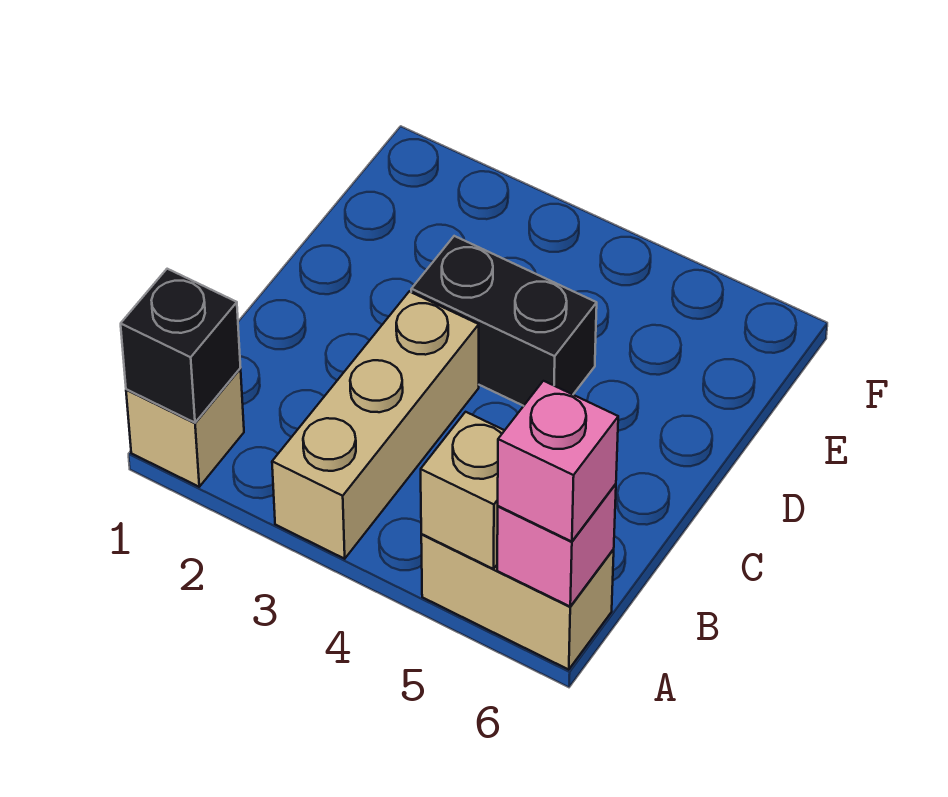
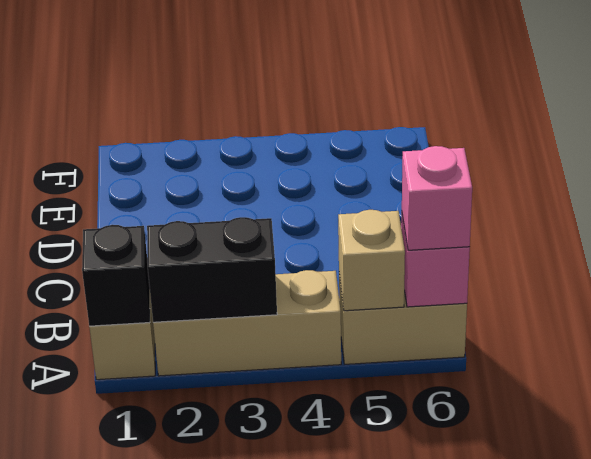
tan 1x3 brick [272,291,479,559] -> tan 1x3 brick turned to [153,270,341,376]
black 1x2 brick [411,236,597,406] -> black 1x2 brick moved to [147,217,277,322]

